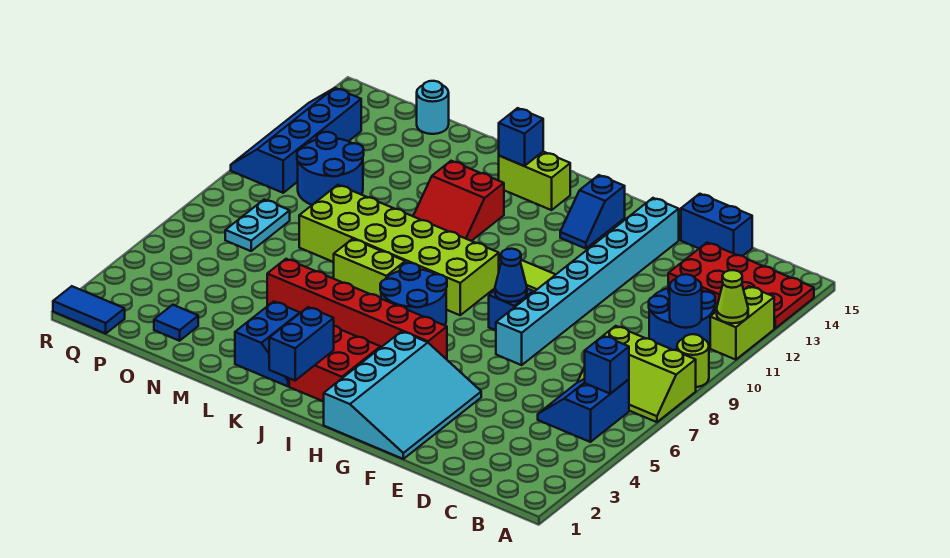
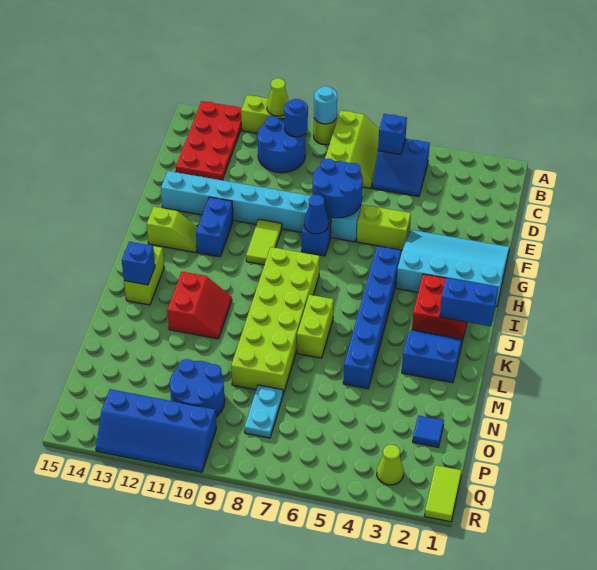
blue 1x2 brick [681,194,752,256] -> blue 1x2 brick moved to [196,197,233,257]
none -> lime 1x2 brick [357,205,411,250]
red 1x6 brick [267,259,447,359] -> blue 1x6 brick [343,246,401,389]
blue 1x2 slope [560,175,625,249] -> lime 1x2 slope [147,207,197,253]
blue 2x2 round brick [380,263,447,325] -> blue 2x2 round brick moved to [313,159,363,218]
cyan 1x1 round brick [417,81,449,134] -> cyan 1x1 round brick moved to [314,86,337,124]
cyan 1x2 plate [225,200,290,251] -> cyan 1x2 plate turned to [245,385,283,438]
blue 1x2 tile [53,286,125,334] -> lime 1x2 tile [425,465,462,522]
none -> lime 1x1 cone [377,445,404,485]

